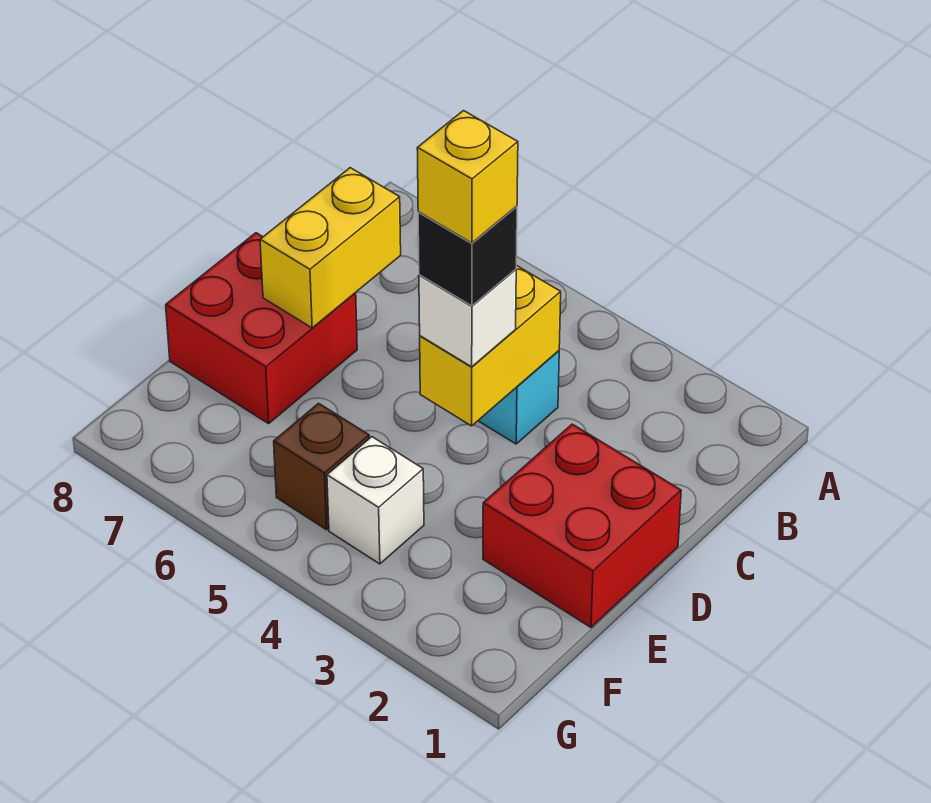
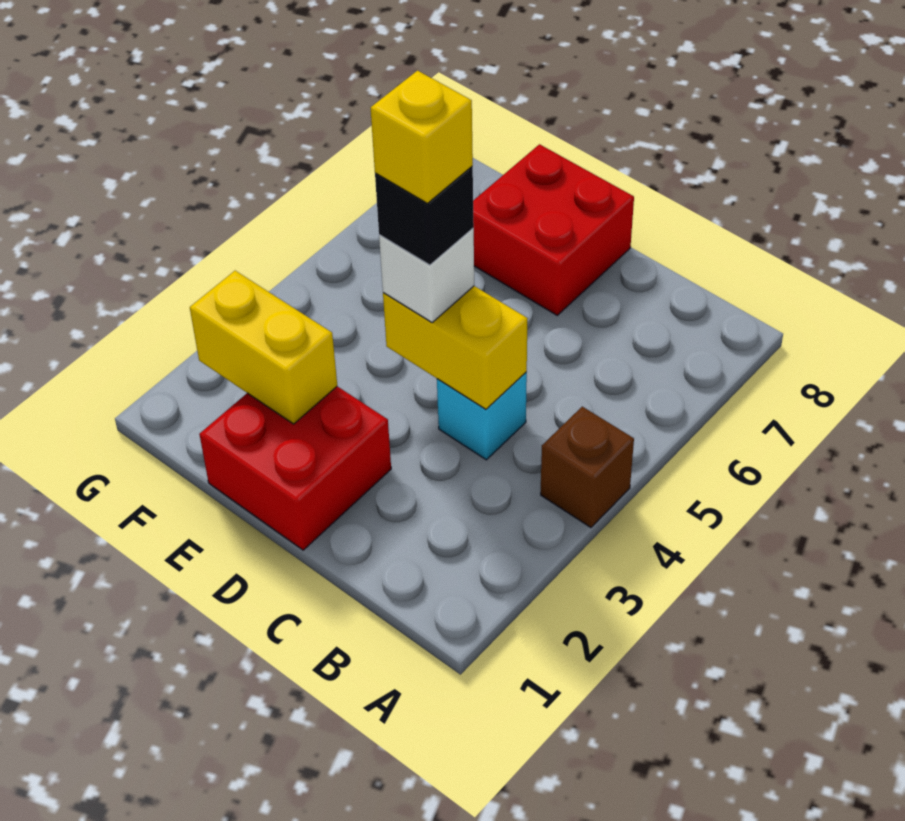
yellow 1x2 brick [260,168,401,328] -> yellow 1x2 brick moved to [190,271,337,424]
white 1x1 brick [327,437,424,564] -> none
brown 1x1 brick [274,403,369,530] -> brown 1x1 brick moved to [541,407,634,527]

